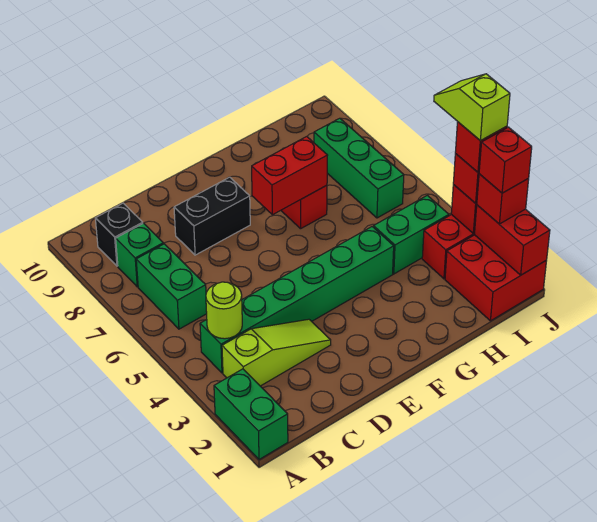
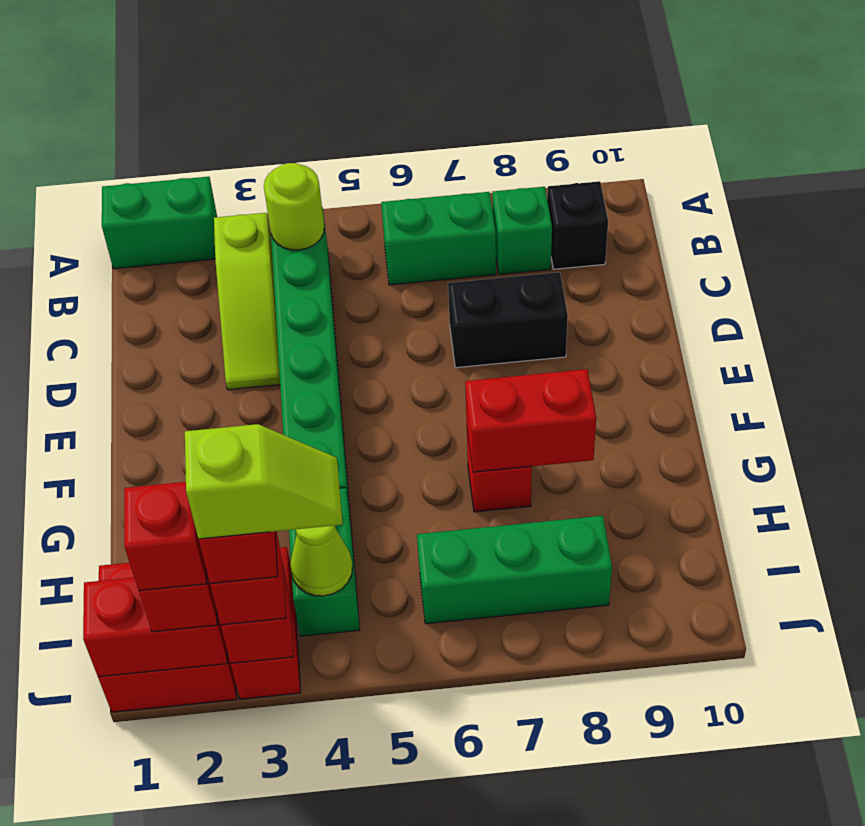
black 1x2 brick [174,177,250,255] -> black 1x2 brick turned to [448,272,568,368]
red 1x2 brick [252,137,328,215] -> red 1x2 brick turned to [465,369,596,472]
none -> lime 1x1 cone [290,526,353,596]

